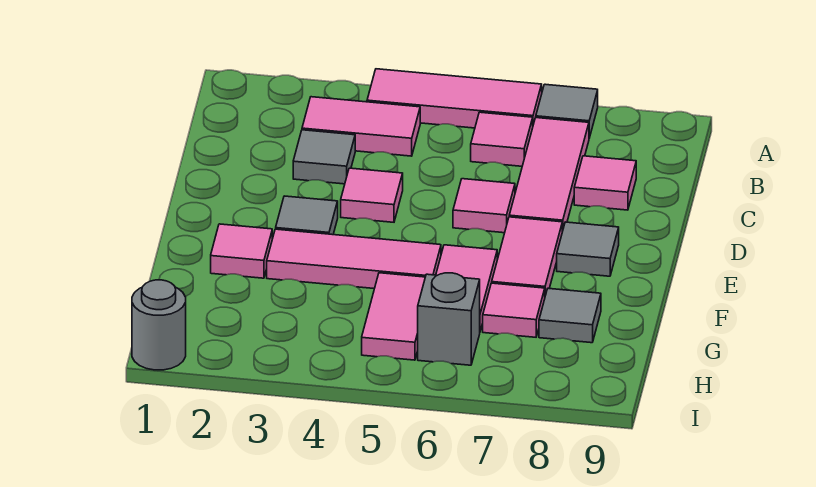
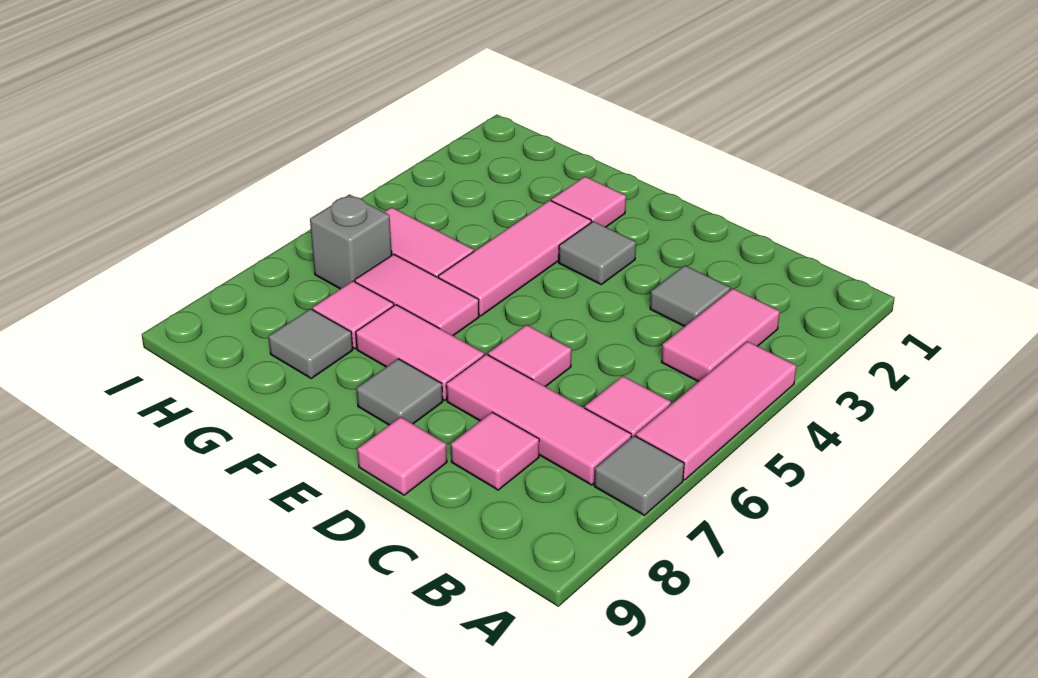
pink 1x1 tile [341,168,403,222] -> pink 1x1 tile moved to [357,417,447,495]
grey 1x1 round brick [132,280,186,370] -> none

